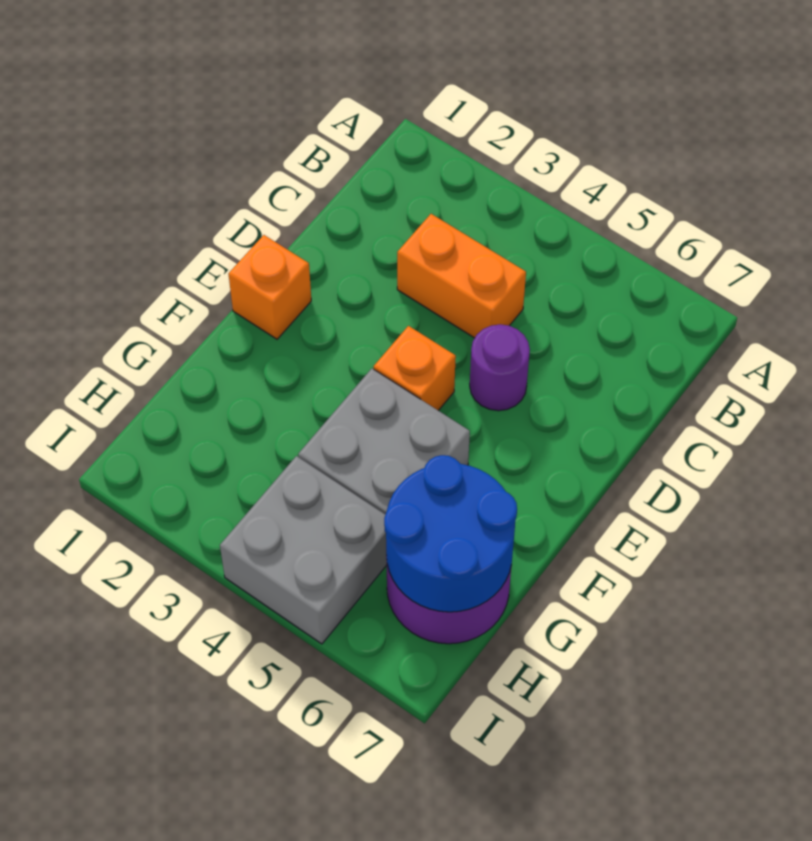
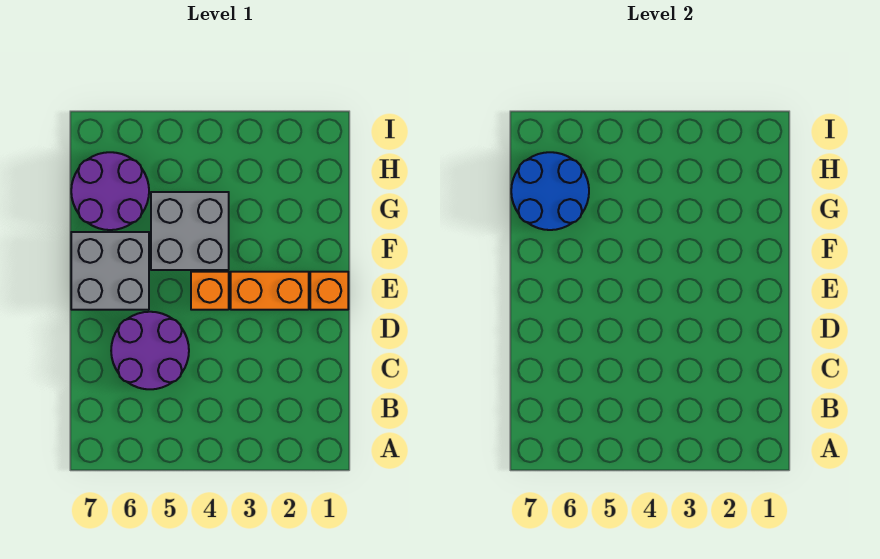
orange 1x2 brick [397,214,526,338] -> orange 1x2 brick moved to [231,272,309,310]
purple 1x1 round brick [470,324,530,411] -> purple 2x2 round brick [111,312,189,389]
grey 2x2 brick [220,456,387,644] -> grey 2x2 brick moved to [71,232,149,310]

